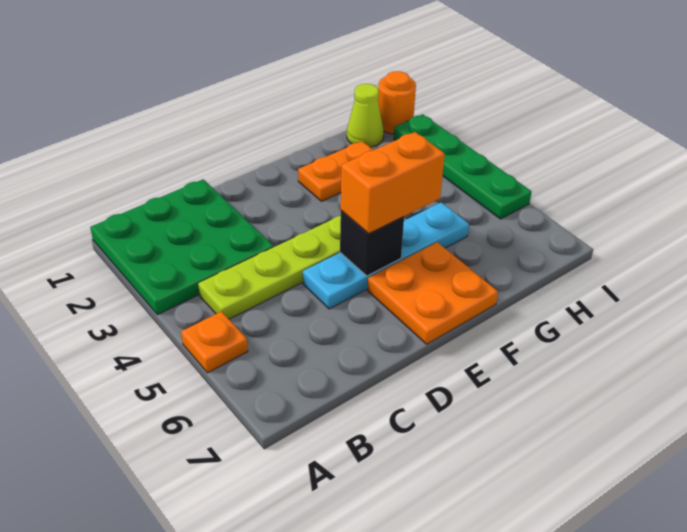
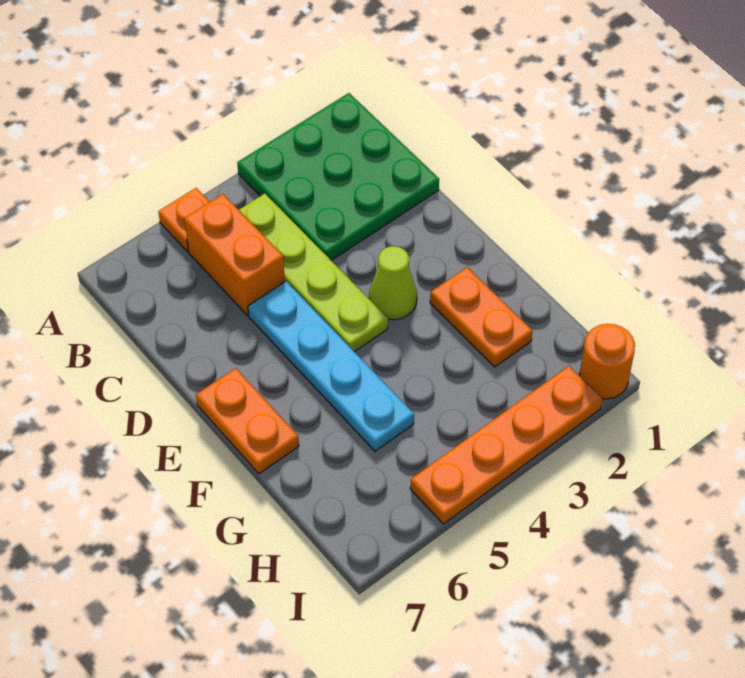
black 1x1 brick [340,211,404,276] -> none
orange 1x2 brick [341,132,445,234] -> orange 1x2 brick moved to [184,194,285,315]
orange 2x2 plate [368,242,498,344] -> orange 1x2 plate [196,368,299,474]
lime 1x1 cone [347,84,384,147] -> lime 1x1 cone moved to [369,246,417,320]
green 1x4 plate [394,114,532,219] -> orange 1x4 plate [410,366,603,524]

